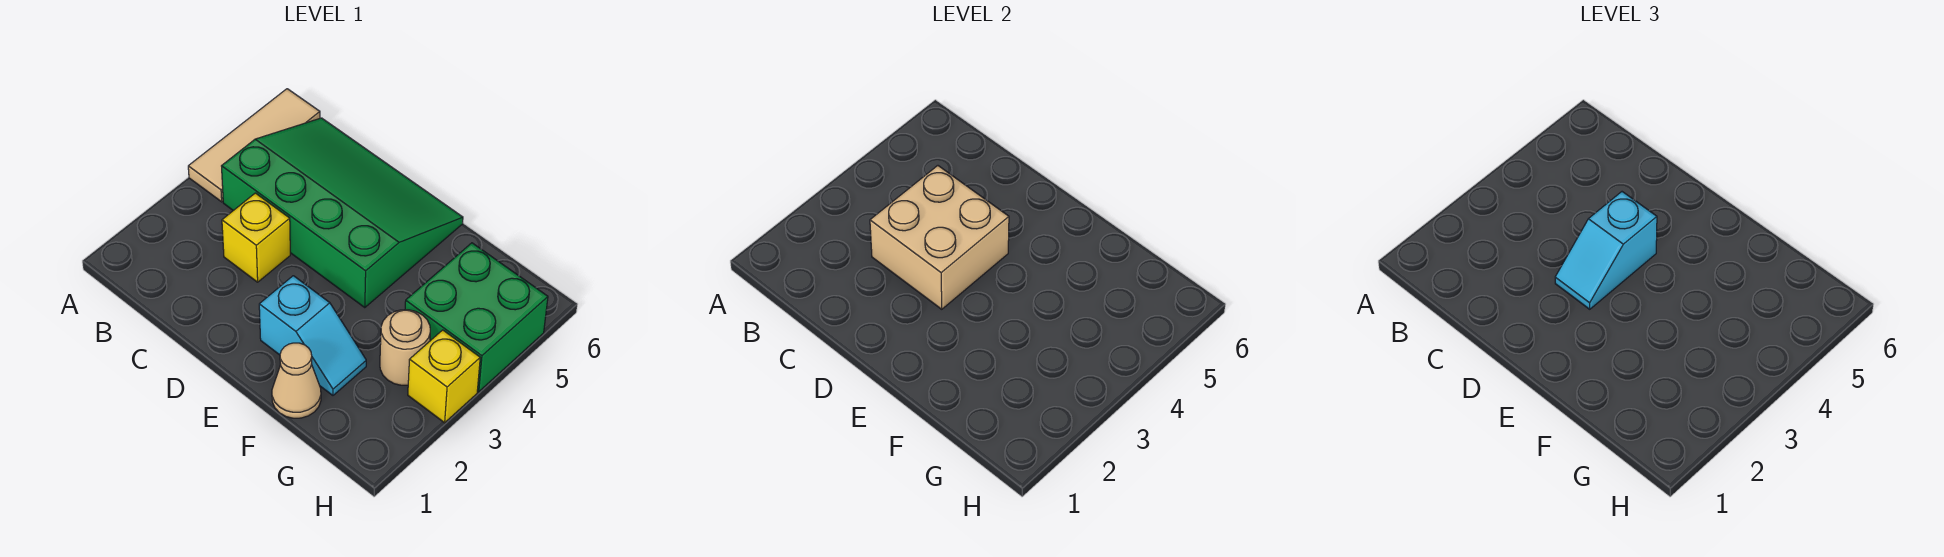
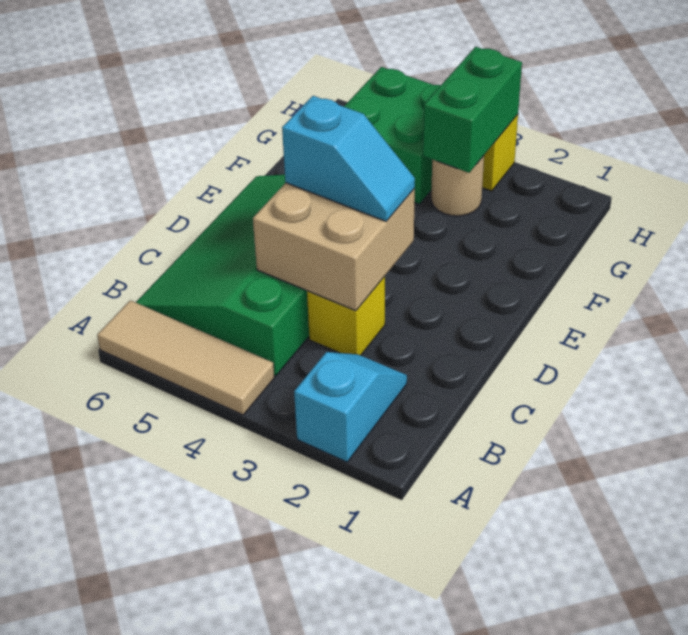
cyan 1x2 slope [259,276,366,395] -> cyan 1x2 slope moved to [294,352,407,462]
tan 1x1 cone [272,343,321,418] -> none
none -> green 1x2 brick [423,47,522,173]

